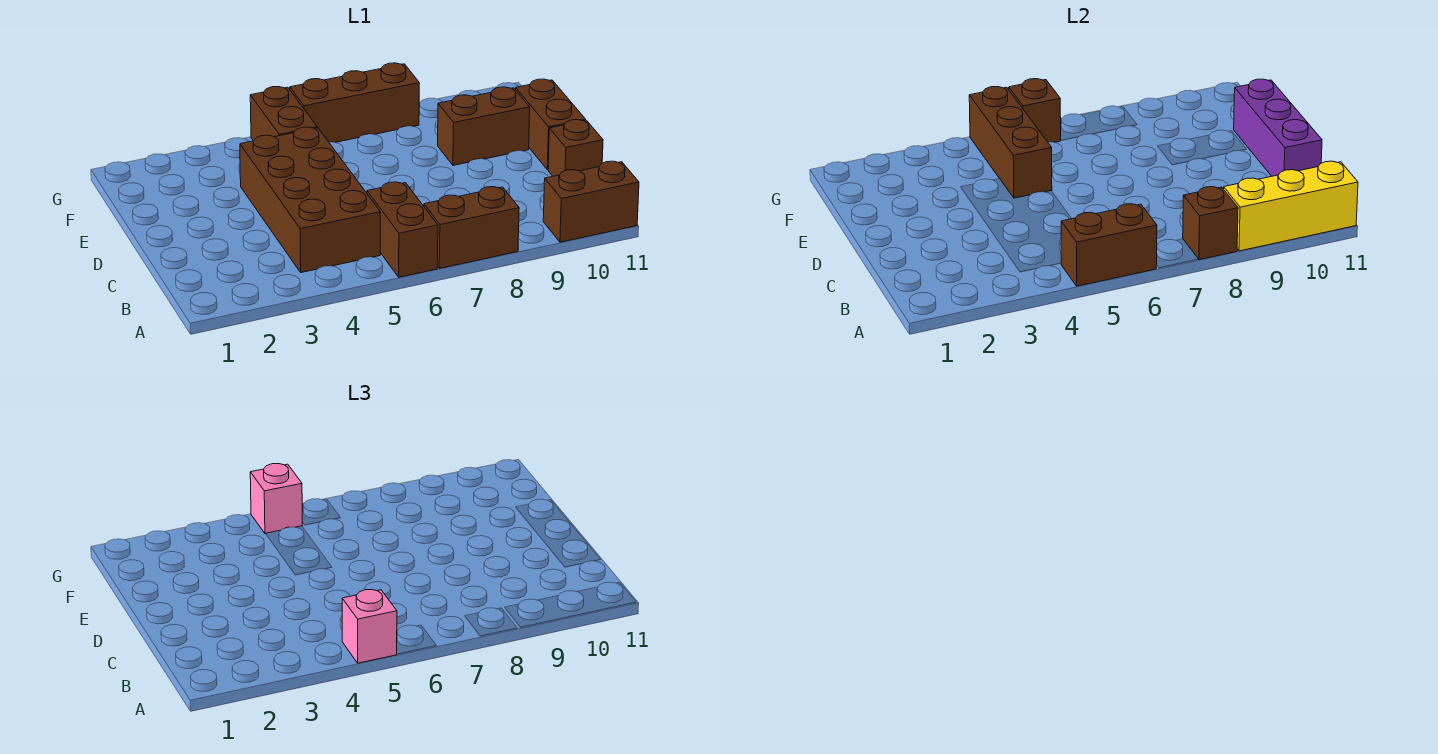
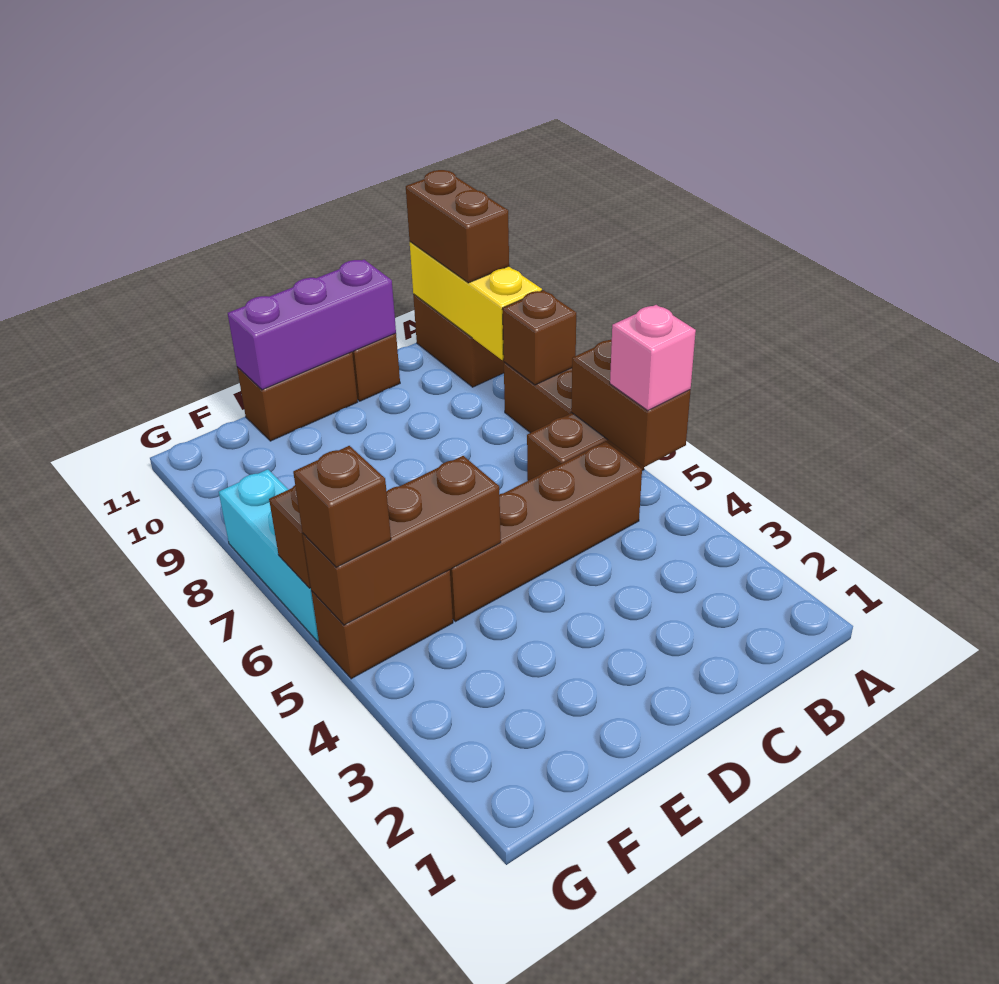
brown 2x4 brick [240,127,380,273] -> brown 1x4 brick [450,442,642,622]
brown 1x2 brick [438,87,530,165] -> brown 1x2 brick moved to [406,170,509,283]
pink 1x1 brick [250,464,302,534] -> brown 1x1 brick [293,446,391,567]
brown 1x3 brick [290,63,419,142] -> cyan 1x3 brick [219,469,319,641]

